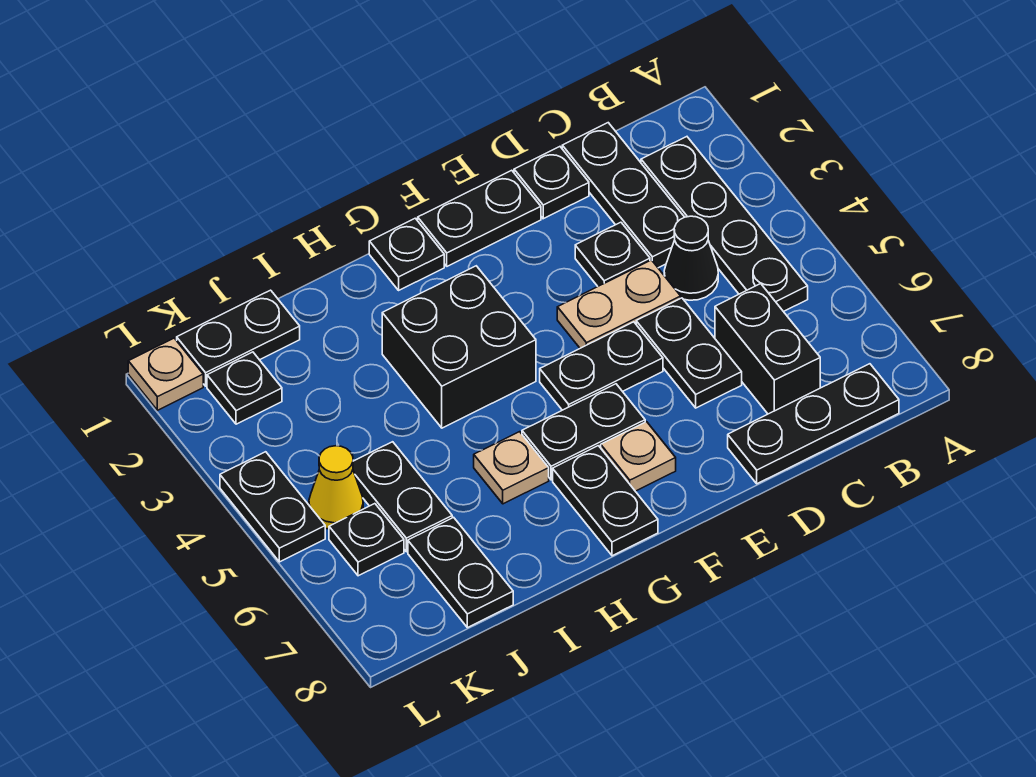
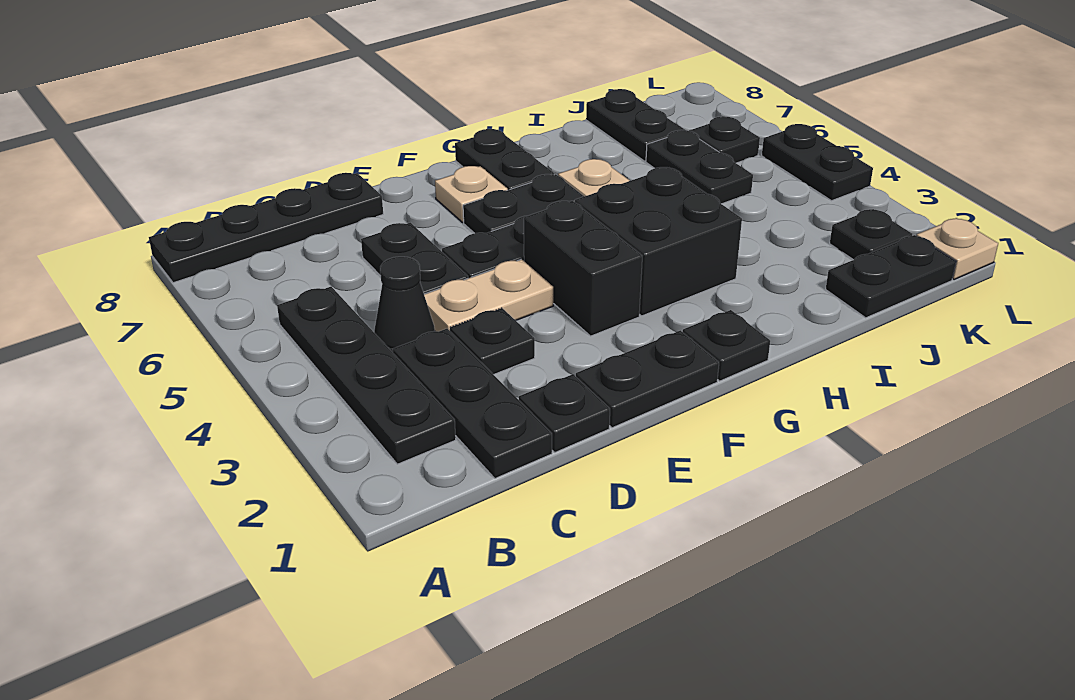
black 1x3 plate [728,364,899,484] -> black 1x4 plate [149,173,383,283]
black 1x2 brick [715,284,820,414] -> black 1x2 brick moved to [524,201,642,336]
yellow 1x1 cone [309,446,363,529] -> none

